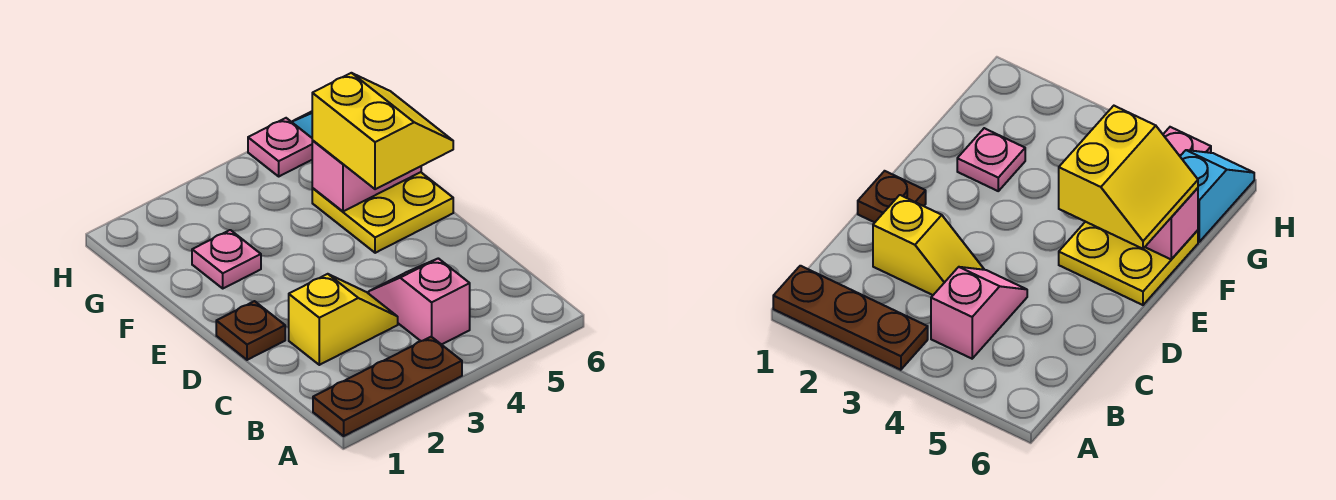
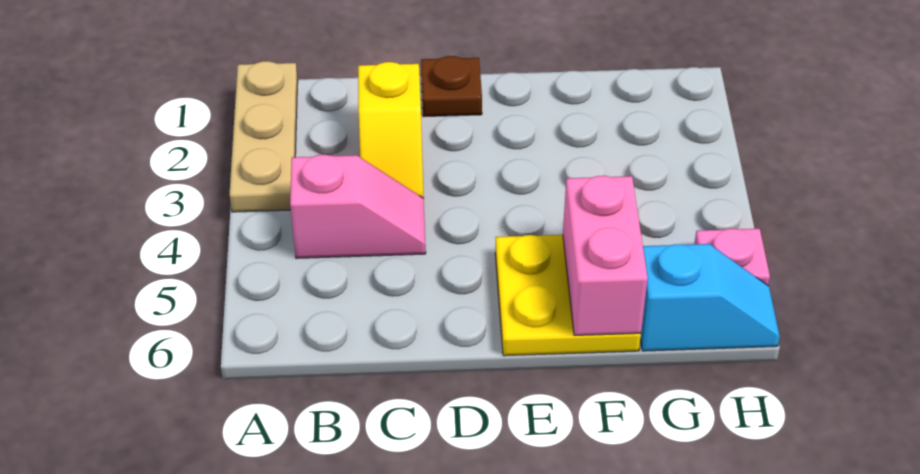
brown 1x3 plate [313,337,462,436] -> tan 1x3 plate [230,61,298,212]
yellow 2x2 slope [312,73,453,189] -> none
pink 1x1 plate [192,230,261,288] -> none

